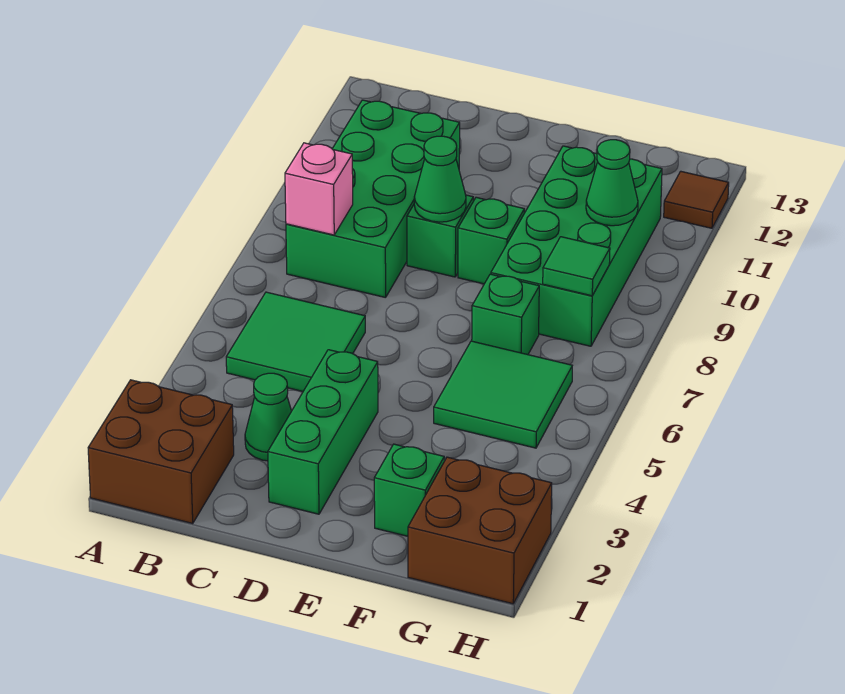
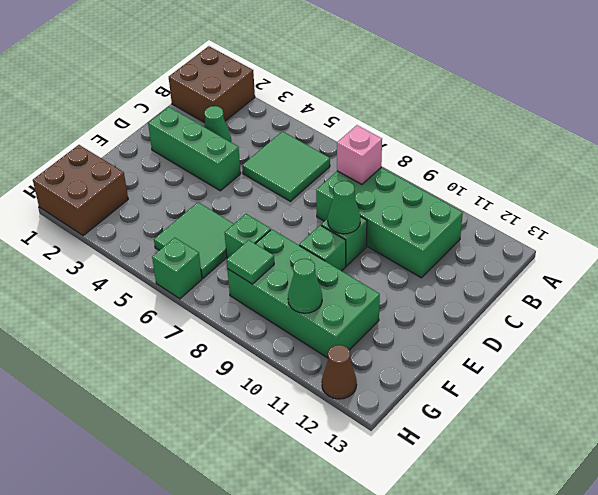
green 1x1 brick [374,444,444,536] -> green 1x1 brick moved to [152,238,202,299]
brown 1x1 tile [664,171,729,228] -> brown 1x1 cone [322,345,357,399]

